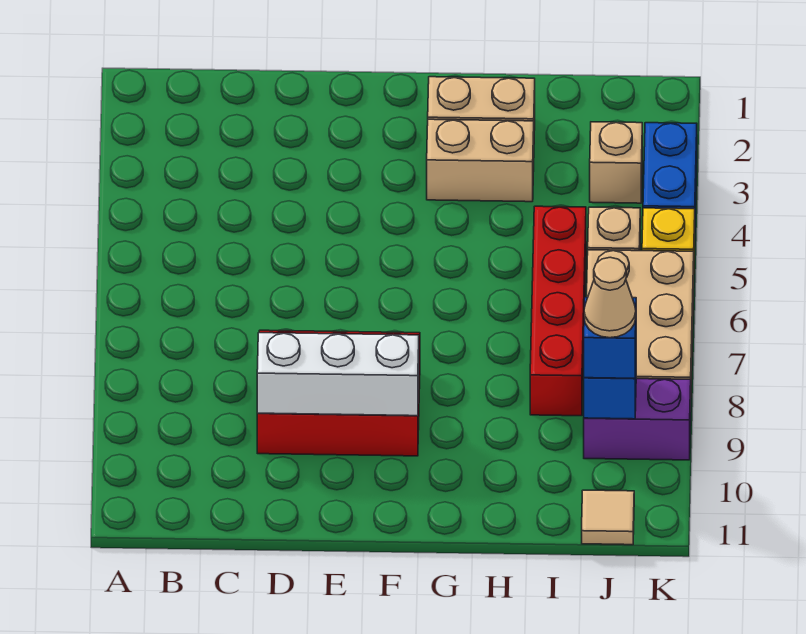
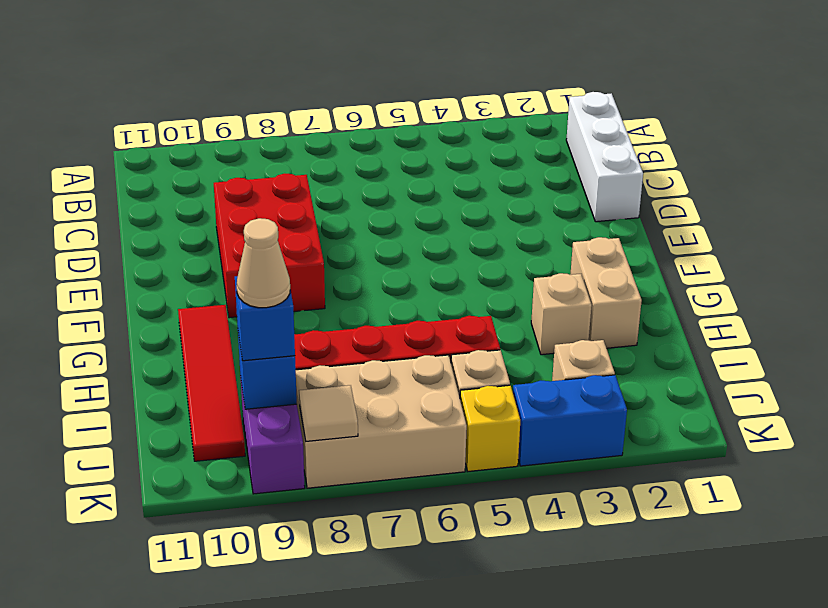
white 1x3 brick [257,333,419,416] -> white 1x3 brick moved to [566,92,643,222]
tan 1x2 brick [427,119,534,202] -> tan 1x1 brick [531,273,592,355]
none -> red 1x4 tile [178,305,245,461]
tan 1x1 tile [582,490,634,545] -> tan 1x1 tile moved to [299,385,358,441]

